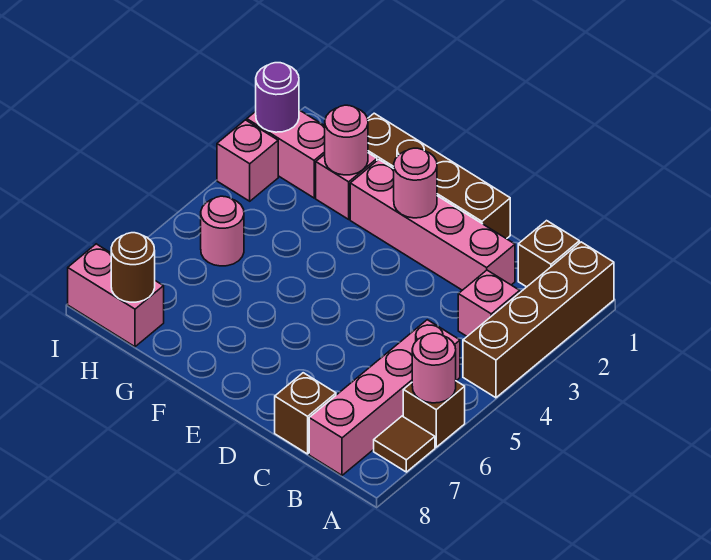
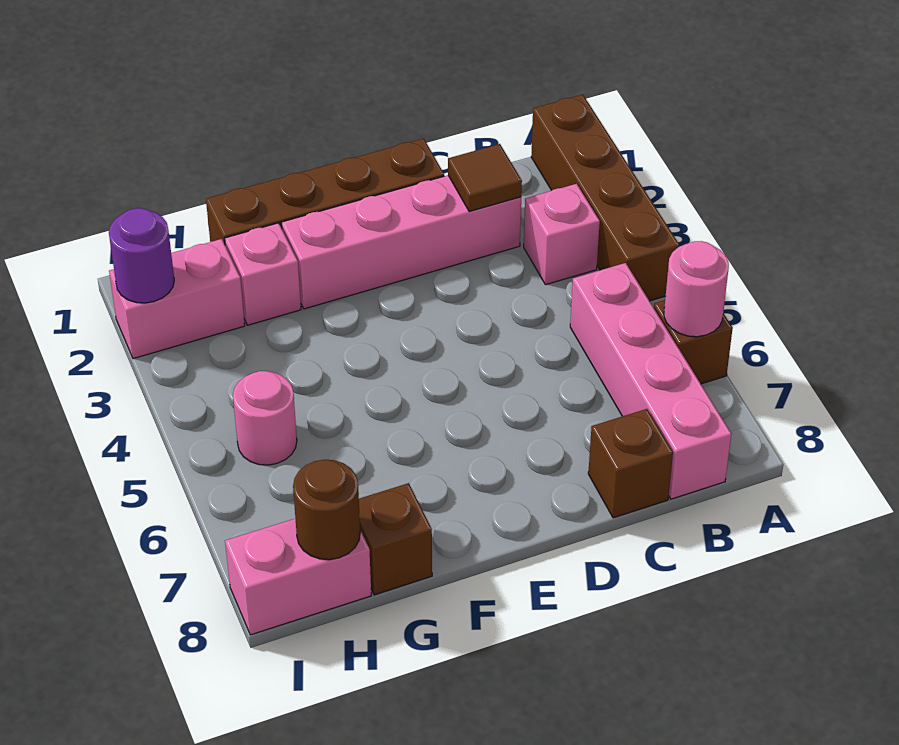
brown 1x1 tile [374,416,435,472] -> brown 1x1 tile moved to [448,144,522,212]
brown 1x1 brick [518,221,579,287] -> brown 1x1 brick moved to [359,483,432,595]
pink 1x1 round brick [394,148,437,218] -> none
pink 1x1 round brick [325,105,368,175] -> none
pink 1x1 brick [217,120,278,201] -> none

